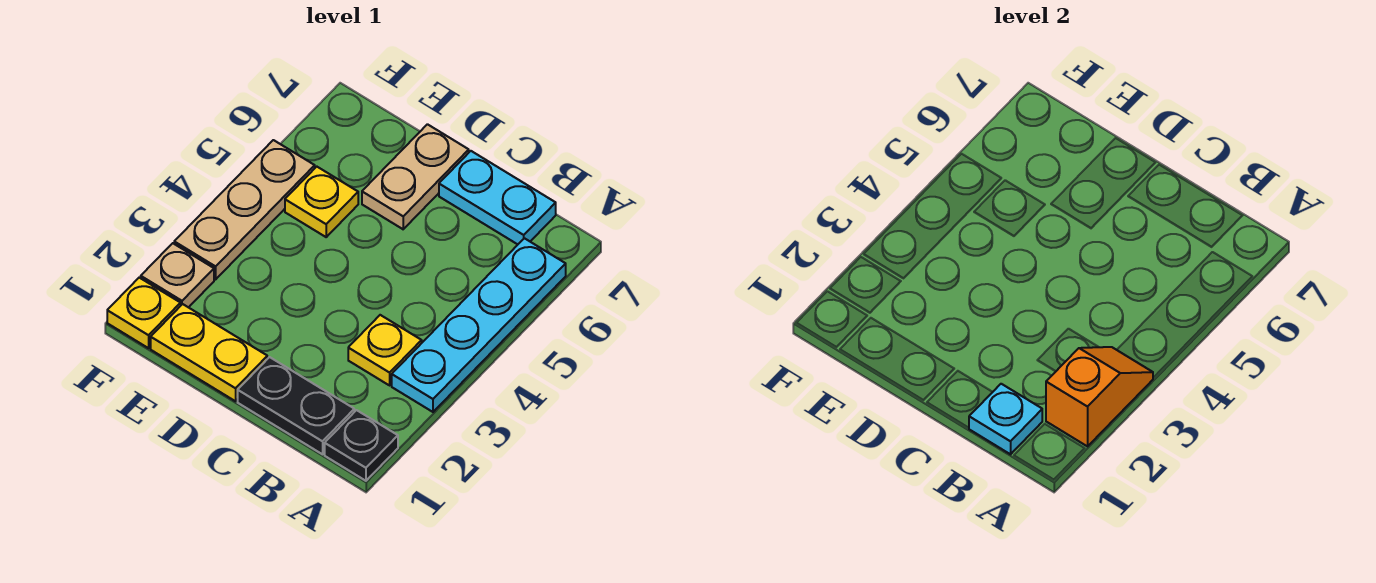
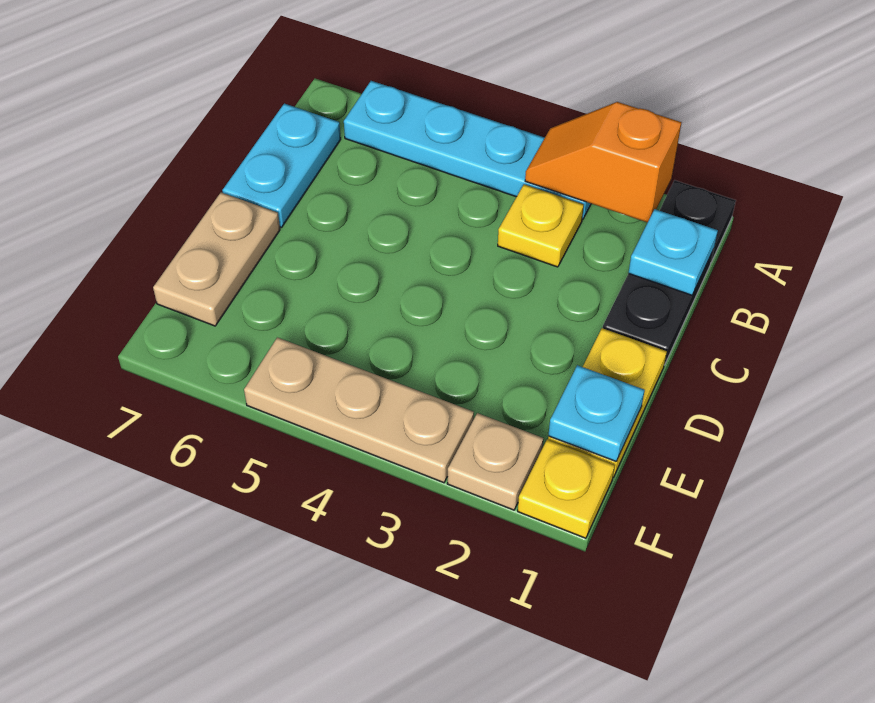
tan 1x2 plate [362,124,469,229] -> tan 1x2 plate turned to [153,193,280,326]
none -> cyan 1x1 plate [548,365,645,461]
yellow 1x1 plate [285,167,358,237] -> none

